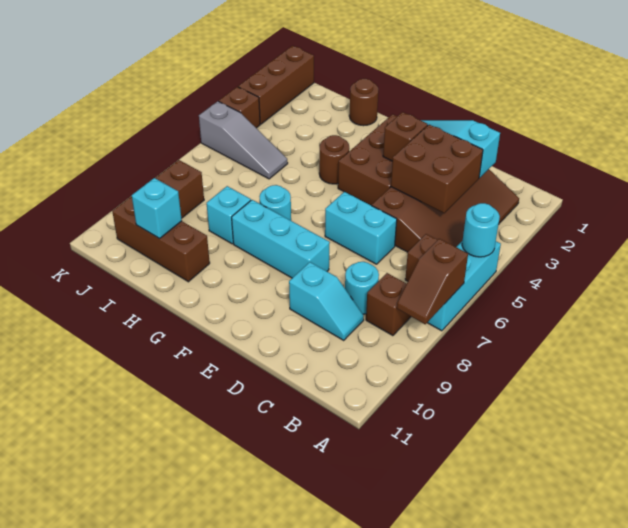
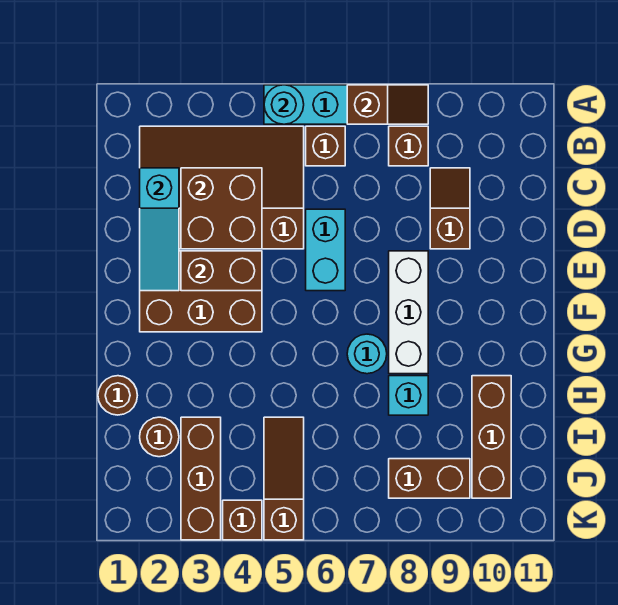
cyan 1x1 round brick [345,262,379,314] -> none
cyan 1x2 slope [289,262,364,340] -> brown 1x2 slope [430,168,470,249]
brown 1x1 brick [383,112,428,161] -> brown 1x2 brick [181,251,262,291]
cyan 1x3 brick [232,200,330,278] -> white 1x3 brick [389,251,428,374]
brown 1x1 round brick [319,135,349,184] -> brown 1x1 round brick moved to [140,417,179,457]
grey 1x3 slope [199,101,288,179] -> brown 1x3 slope [264,417,304,540]
cyan 1x1 brick [132,178,182,238] -> none
brown 1x3 brick [238,46,314,124] -> brown 1x3 brick turned to [181,417,221,540]

